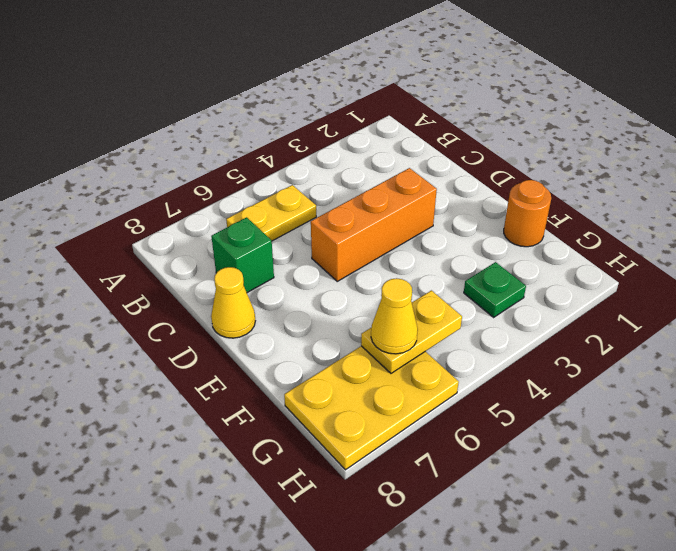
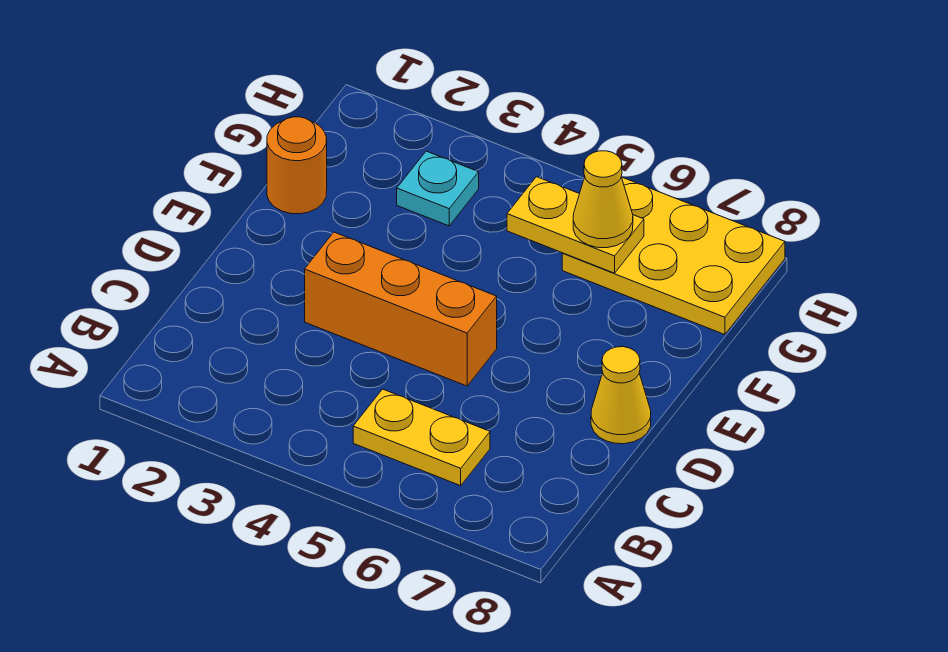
green 1x1 brick [211,217,274,293] -> none
green 1x1 plate [464,262,526,317] -> cyan 1x1 plate [397,151,479,226]

